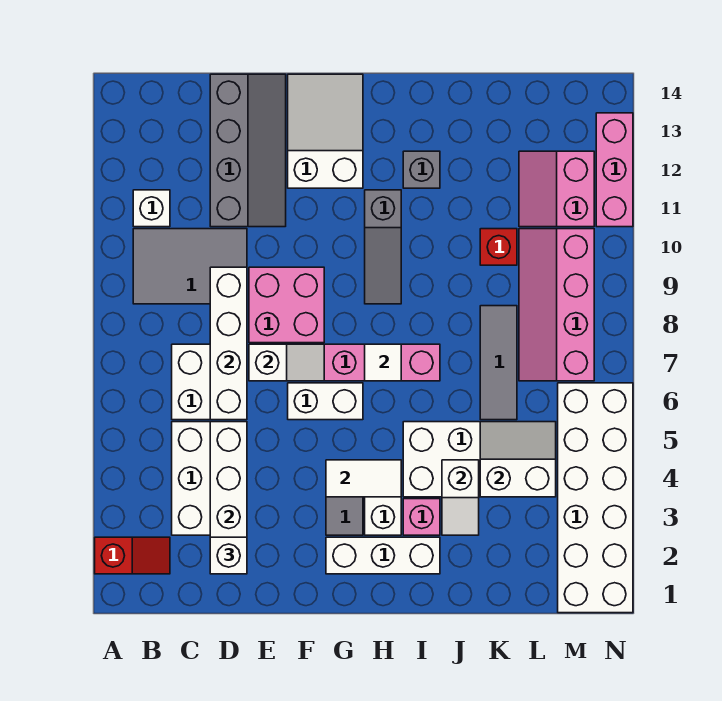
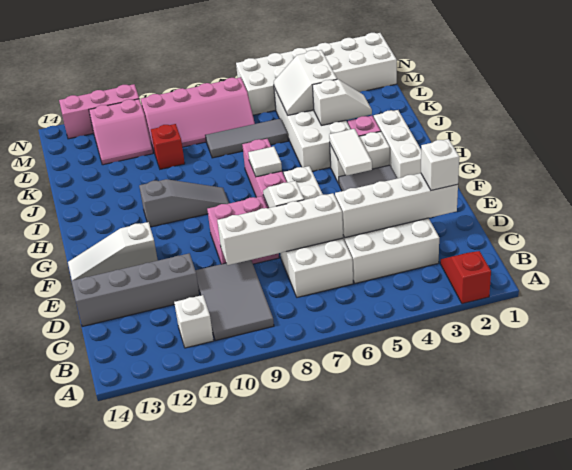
white 2x3 slope [288,74,363,188] -> white 1x3 slope [68,222,158,280]
grey 1x1 brick [403,151,440,188] -> none

